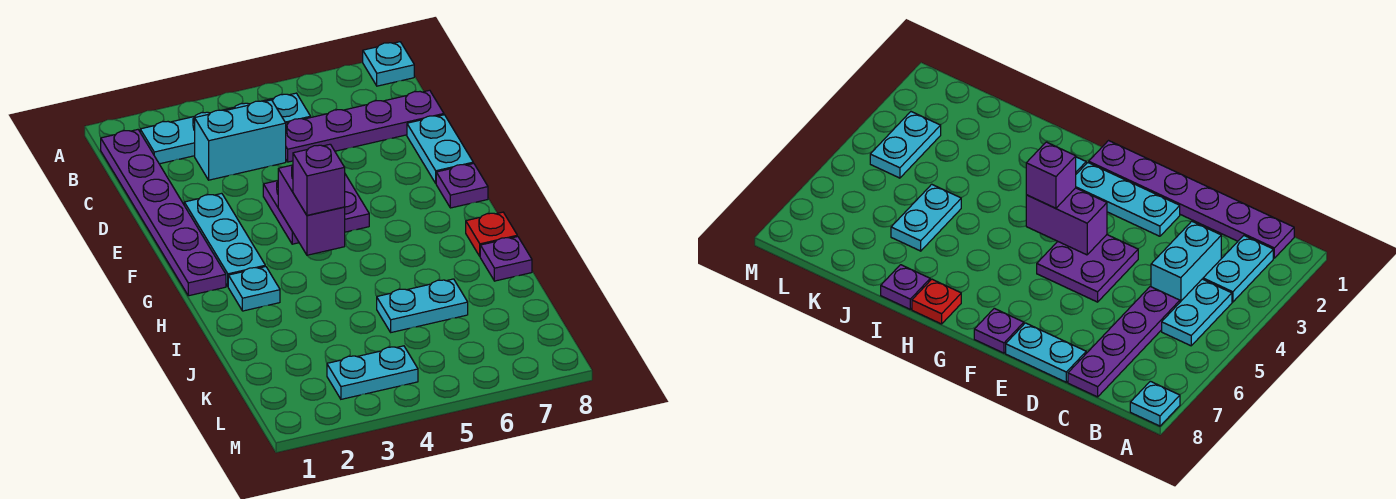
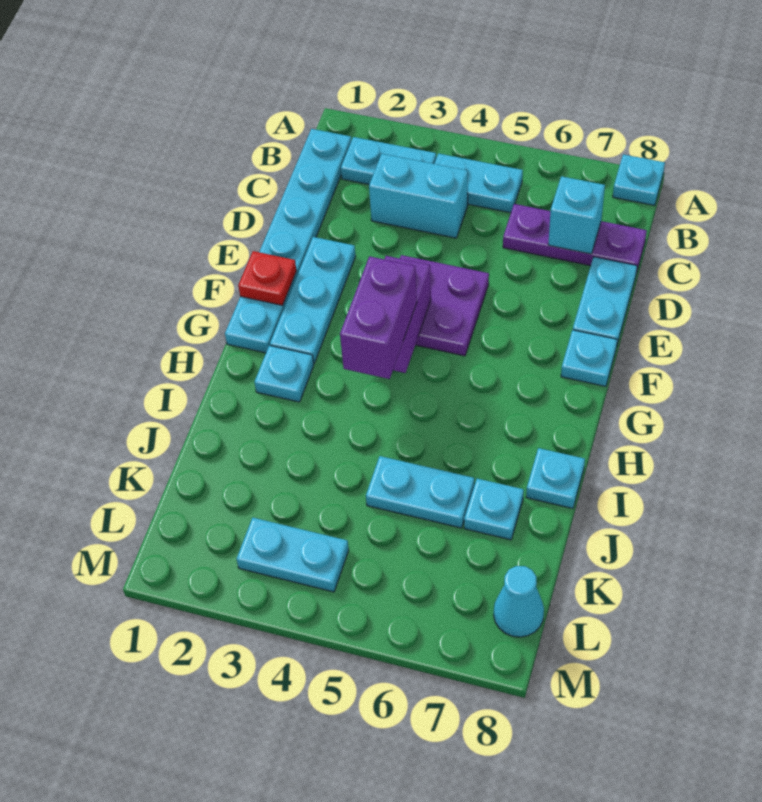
purple 1x6 plate [101,130,226,296] -> cyan 1x6 plate [225,129,352,353]
purple 1x4 plate [286,90,444,162] -> purple 1x3 plate [503,204,647,274]
none -> cyan 1x1 brick [548,176,605,254]
purple 1x1 plate [436,163,488,208] -> cyan 1x1 plate [561,330,617,387]
purple 1x1 brick [293,144,345,215] -> purple 1x2 brick [340,256,417,379]
red 1x1 plate [466,212,517,256] -> red 1x1 plate moved to [238,251,296,305]
purple 1x1 plate [480,237,532,281] -> cyan 1x1 plate [526,448,585,508]
none -> cyan 1x1 plate [464,479,524,540]
none -> cyan 1x1 cone [494,566,544,637]

